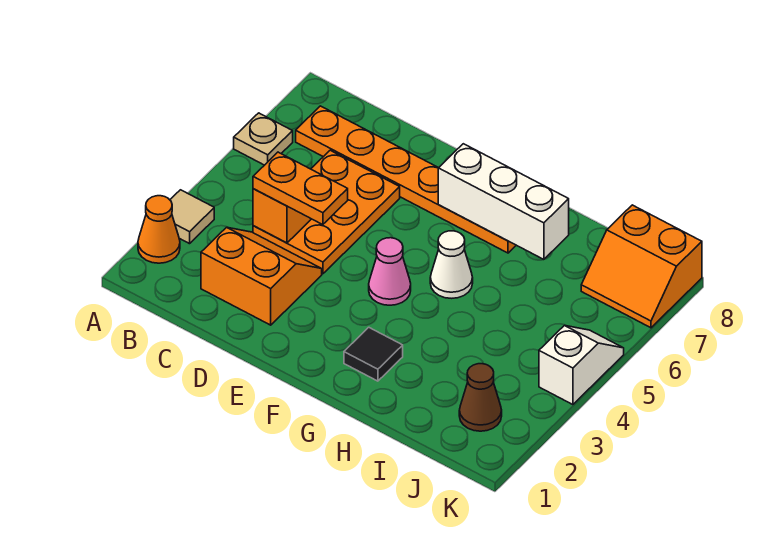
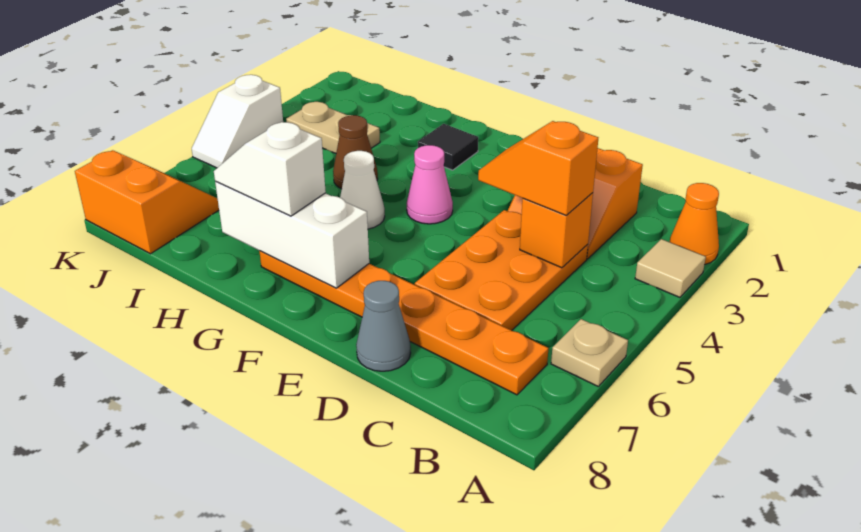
orange 1x2 plate [253,152,348,225] -> orange 1x2 slope [478,121,598,215]
none -> grey 1x1 cone [356,281,411,371]
none -> white 1x2 slope [214,122,326,216]
none -> tan 1x2 plate [286,102,380,154]
brown 1x1 cone [459,364,502,431] -> brown 1x1 cone moved to [333,115,378,189]

